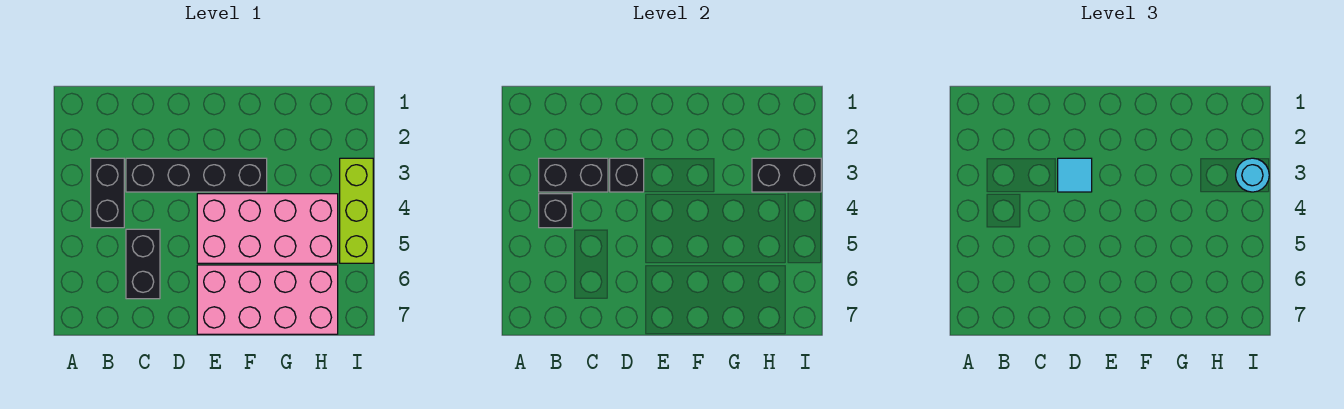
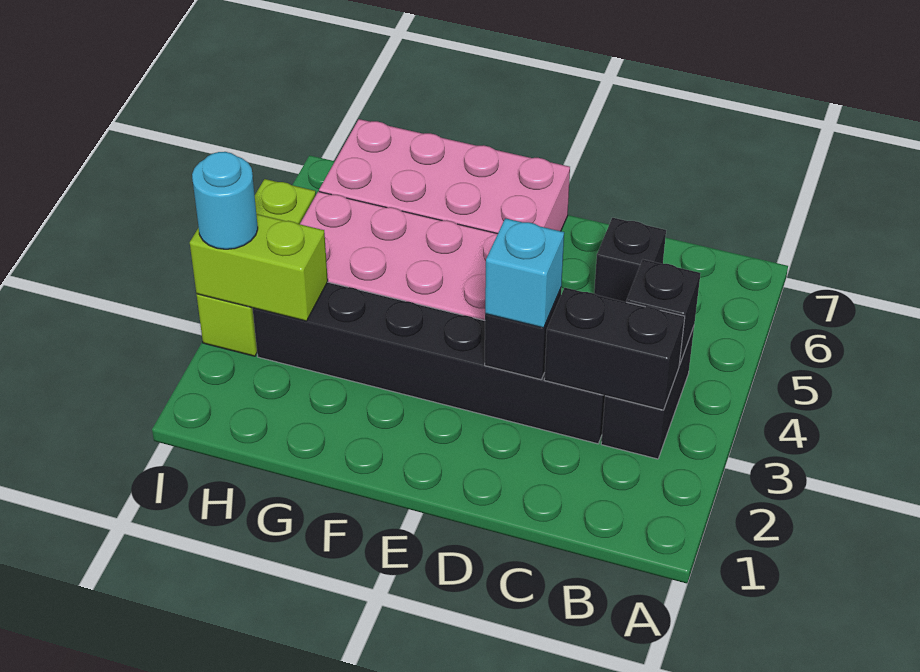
black 1x4 brick [126,158,267,192] -> black 1x6 brick [253,282,605,444]
black 1x2 brick [126,229,160,299] -> black 1x1 brick [594,218,666,302]
cyan 1x1 tile [1058,158,1092,192] -> cyan 1x1 brick [485,218,564,328]
black 1x2 brick [752,158,821,192] -> lime 1x2 brick [190,214,328,321]

